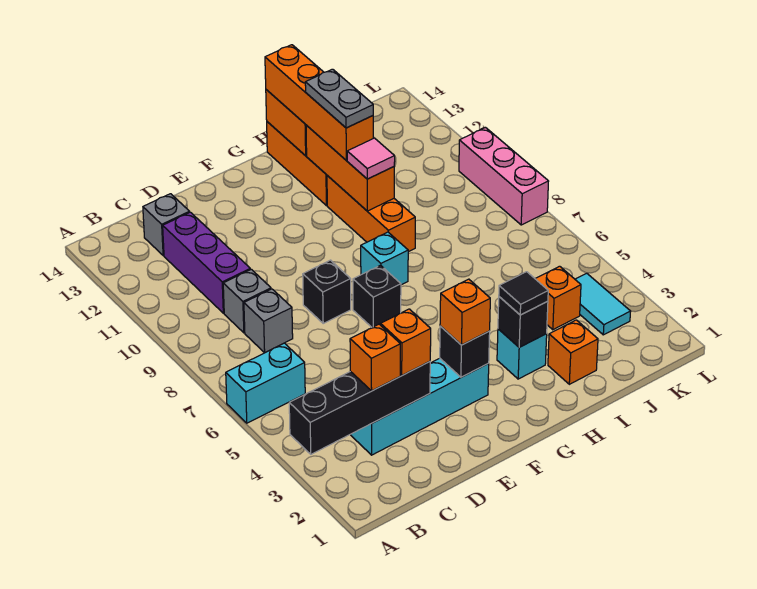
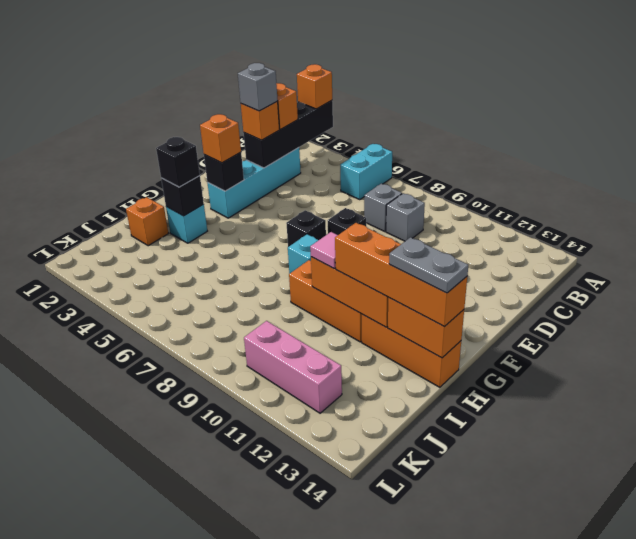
purple 1x3 brick [163,212,250,313] -> none
grey 1x1 brick [143,194,190,256] -> grey 1x1 brick moved to [238,63,278,111]
black 1x1 tile [499,272,548,315] -> black 1x1 brick [156,137,200,187]
grey 1x2 plate [305,69,373,128] -> grey 1x2 plate moved to [389,237,468,293]
orange 1x1 brick [535,266,581,330] -> orange 1x1 brick moved to [297,64,332,109]
cyan 1x2 tile [575,273,631,335] -> none
pink 1x3 brick [459,128,549,225] -> pink 1x3 brick moved to [244,321,342,413]

